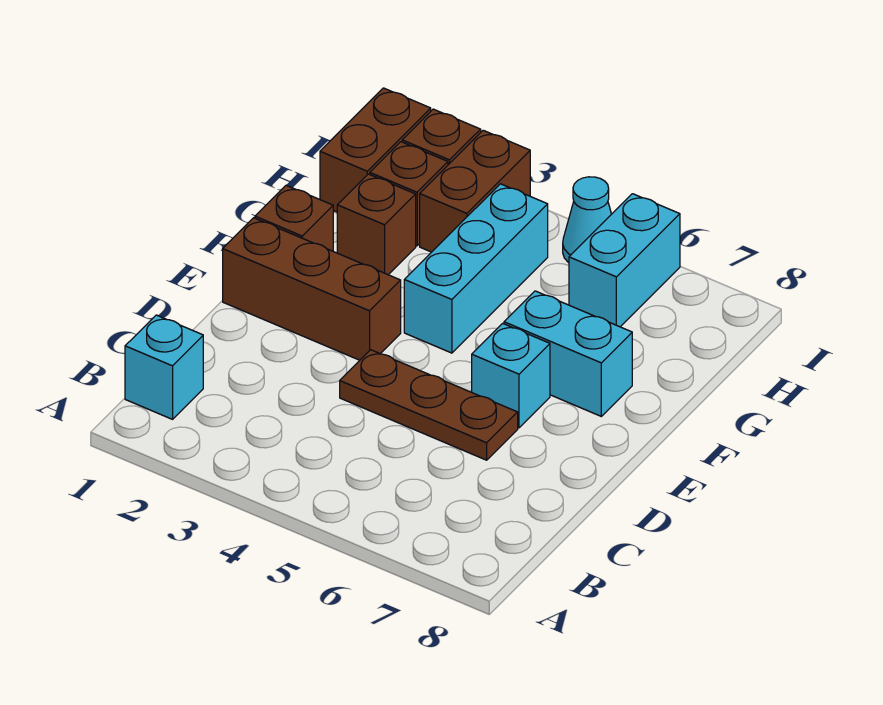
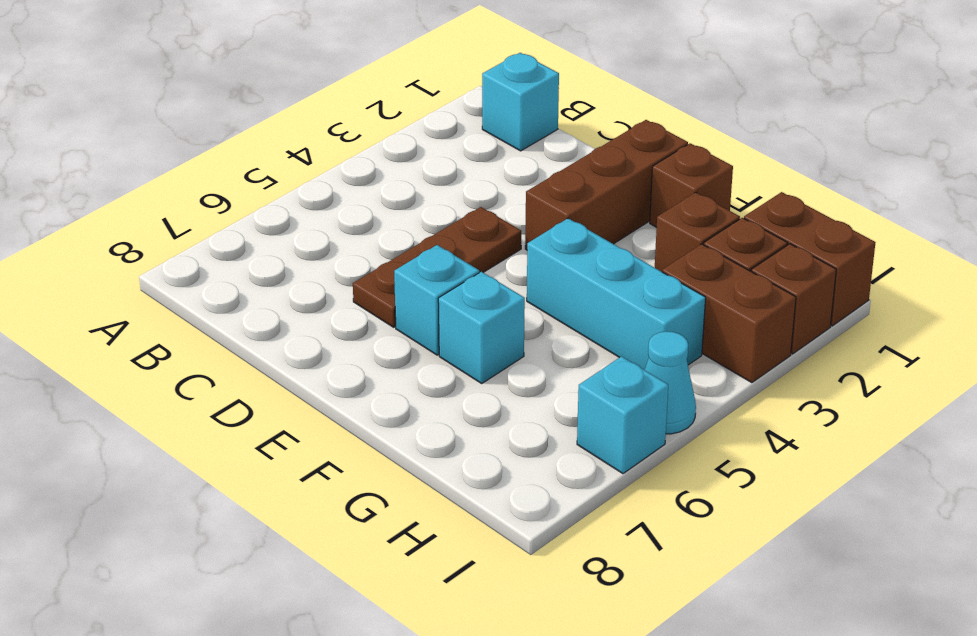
cyan 1x2 brick [504,291,632,416] -> cyan 1x1 brick [438,272,525,383]
cyan 1x2 brick [569,194,680,327] -> cyan 1x1 brick [577,356,668,474]

